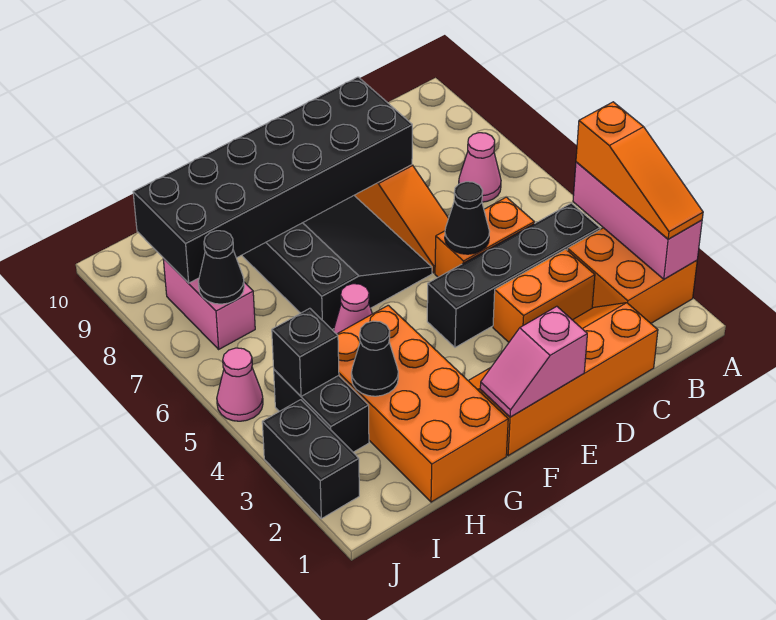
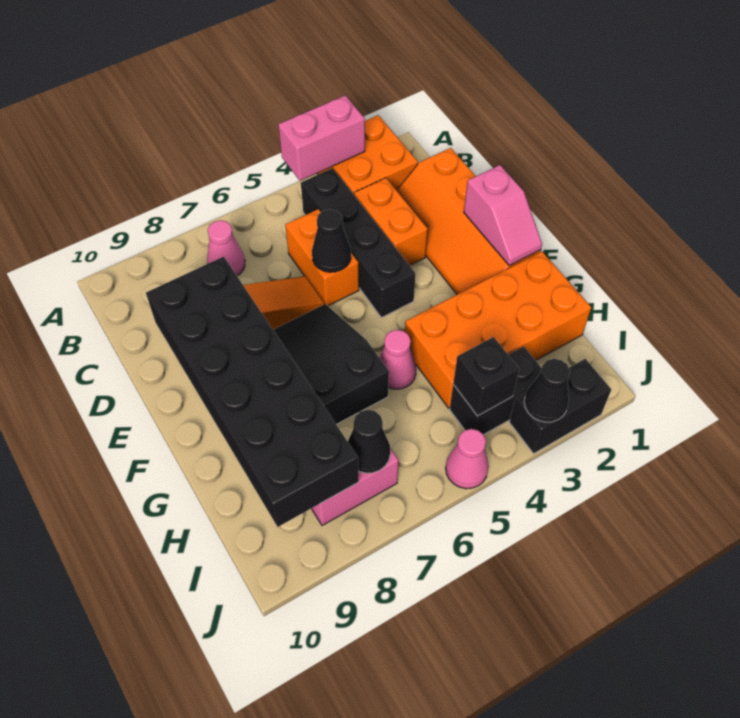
pink 1x3 brick [573,162,702,279] -> pink 1x2 brick [278,95,365,181]
orange 1x3 slope [576,102,703,239] -> none
black 1x1 cone [351,321,398,396] -> black 1x1 cone moved to [524,359,570,422]

